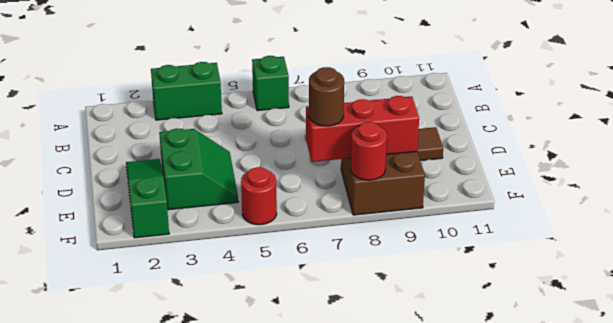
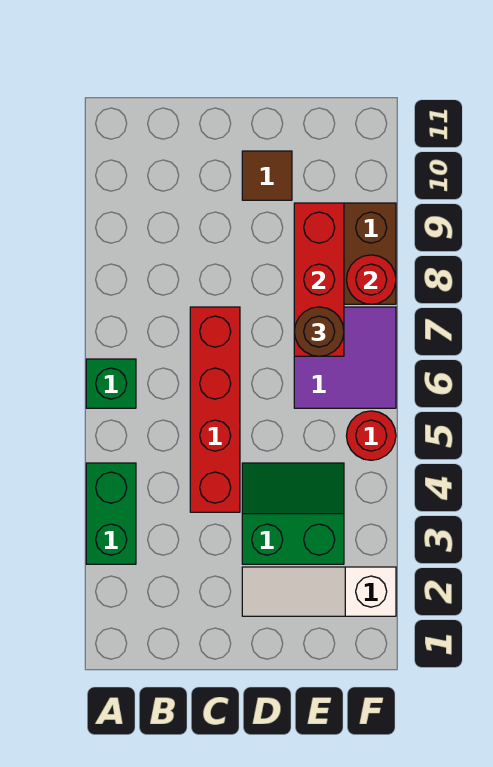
none -> red 1x4 brick [190,307,240,512]
green 1x3 slope [126,159,169,238] -> white 1x3 slope [242,567,396,616]
none -> purple 2x2 tile [294,307,396,408]

